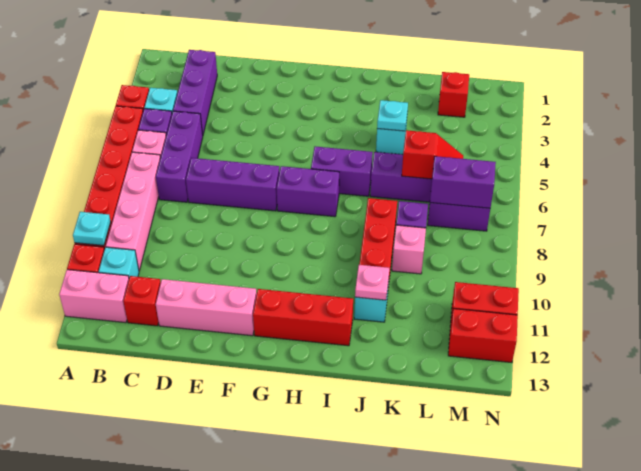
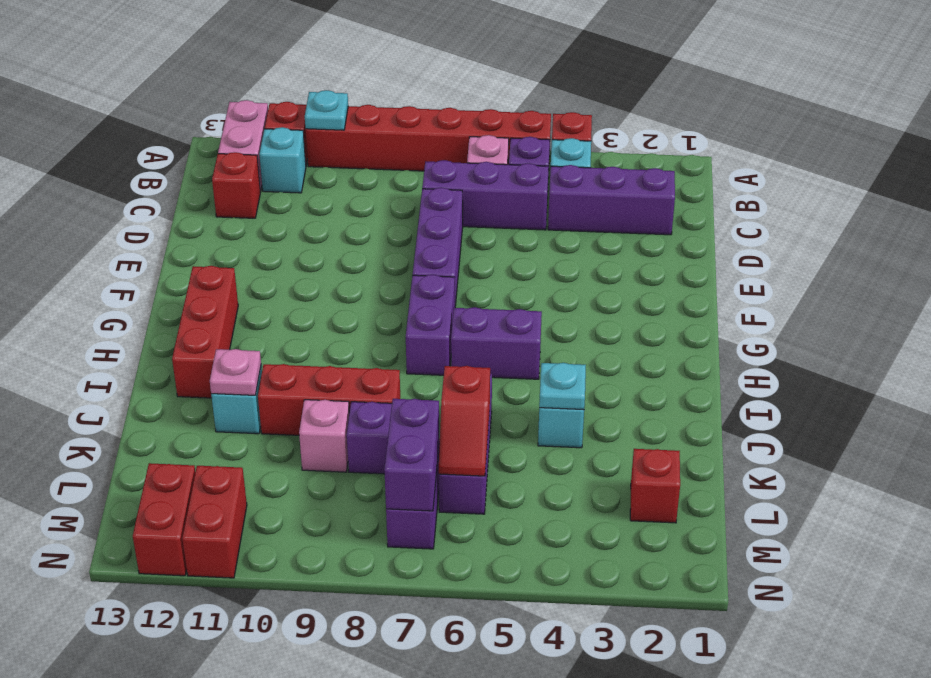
pink 1x4 brick [106,152,161,271] -> none
pink 1x3 brick [156,279,257,336] -> none
purple 1x2 brick [311,146,373,196] -> purple 1x2 brick turned to [451,307,542,379]

